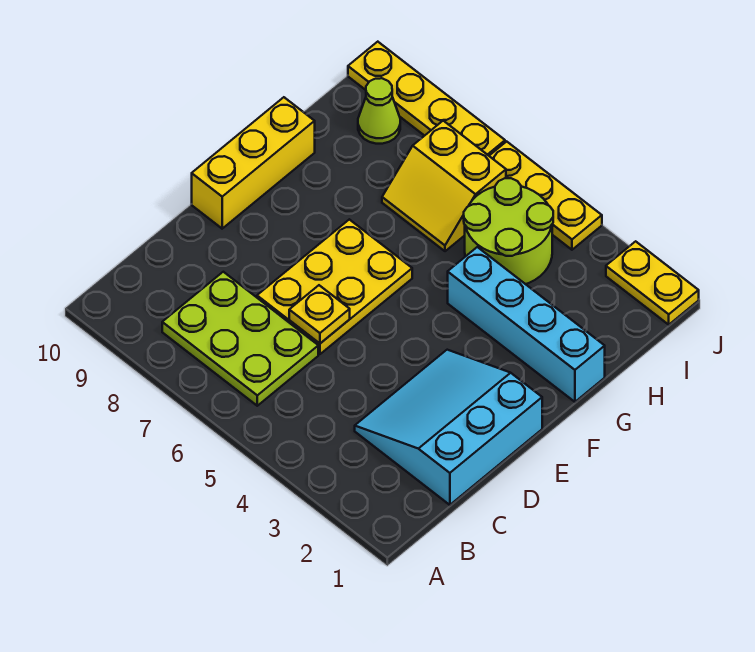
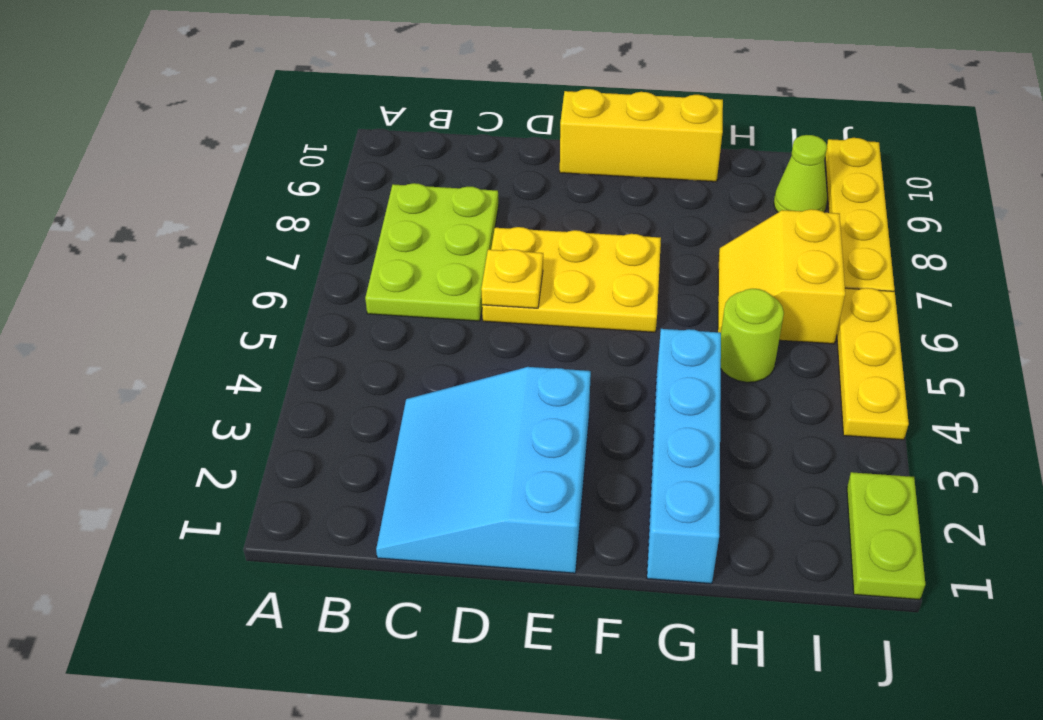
cyan 3x3 slope [355,350,542,505] -> cyan 3x3 slope turned to [376,367,591,573]
lime 2x2 round brick [464,178,553,284] -> lime 1x1 round brick [721,289,784,382]
yellow 1x2 plate [606,241,699,325] -> lime 1x2 plate [847,472,925,600]

